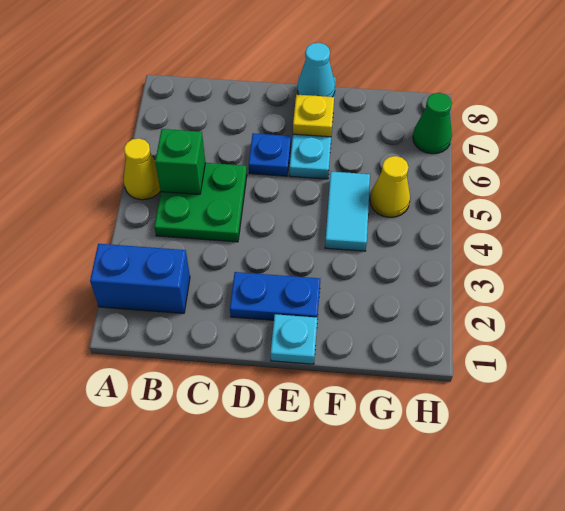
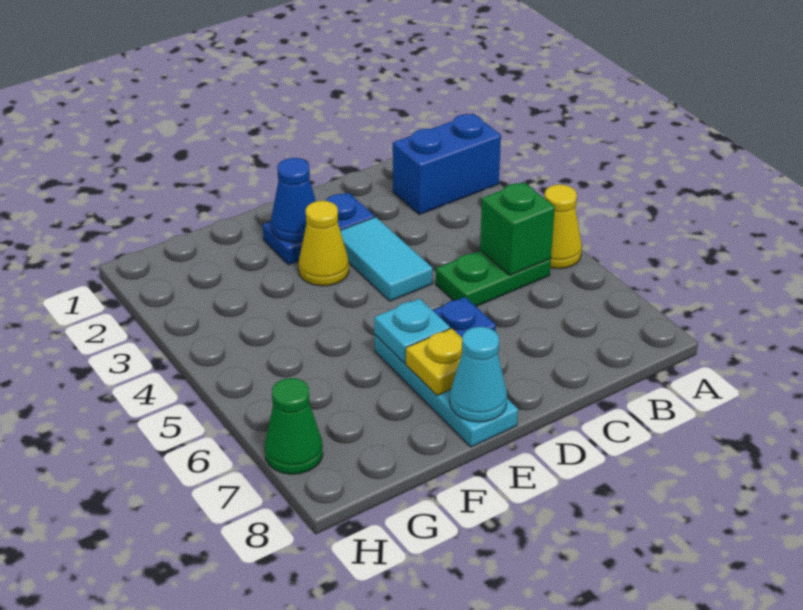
green 2x2 plate [154,163,247,242] -> green 1x2 plate [436,250,551,306]
cyan 1x1 plate [271,314,317,364] -> cyan 1x1 plate moved to [374,298,450,363]
none -> blue 1x1 cone [271,158,316,242]
cyan 1x2 tile [325,172,370,251] -> cyan 1x2 tile moved to [340,217,433,301]
yellow 1x1 cone [370,156,410,217] -> yellow 1x1 cone moved to [299,201,349,286]

